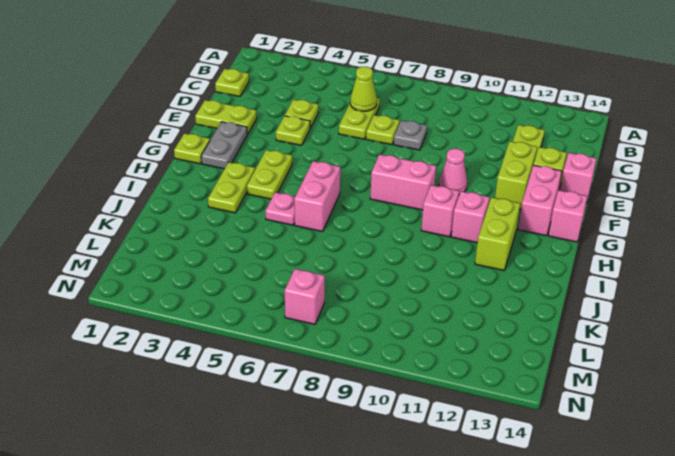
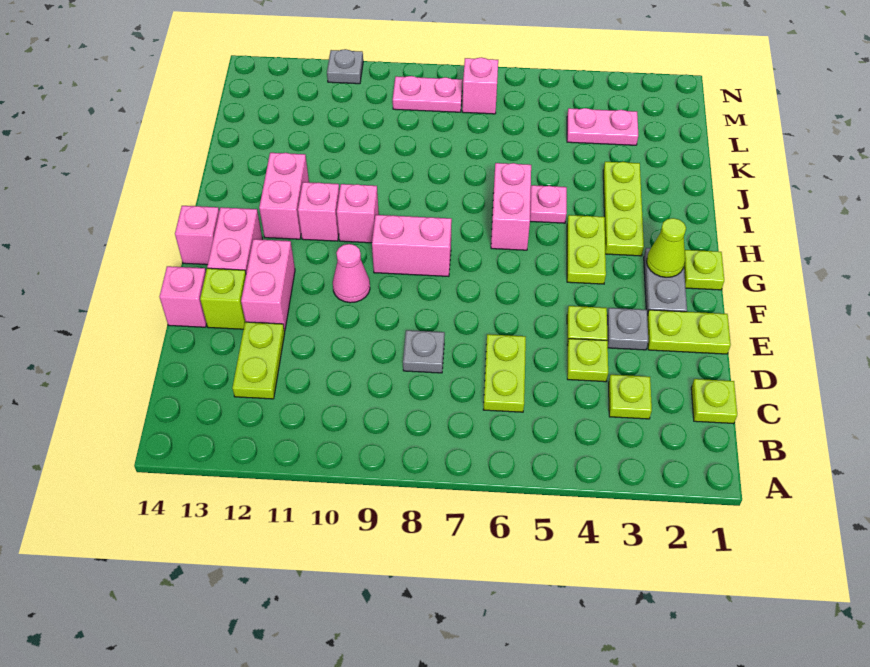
lime 1x1 cone [350,67,377,111] -> lime 1x1 cone moved to [647,218,686,277]
lime 1x1 plate [366,115,400,145] -> lime 1x1 plate moved to [609,375,652,419]
none -> grey 1x1 plate [607,308,648,350]
lime 1x2 brick [495,141,537,210] -> pink 1x2 brick [241,239,295,331]
lime 1x2 plate [208,162,255,213] -> lime 1x3 plate [603,162,644,256]
lime 1x2 brick [475,197,520,270] -> pink 1x2 brick [259,153,309,239]
none -> pink 1x2 plate [567,108,638,145]
none -> pink 1x2 plate [393,76,463,112]
none -> grey 1x1 plate [327,49,363,84]

